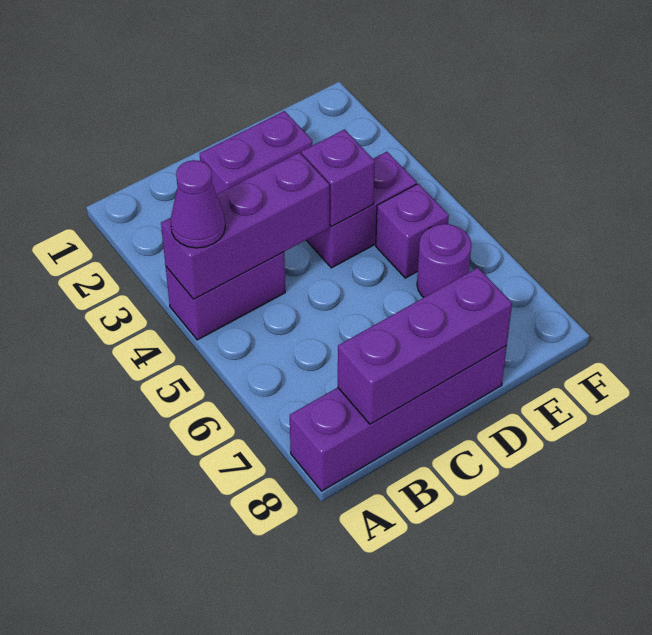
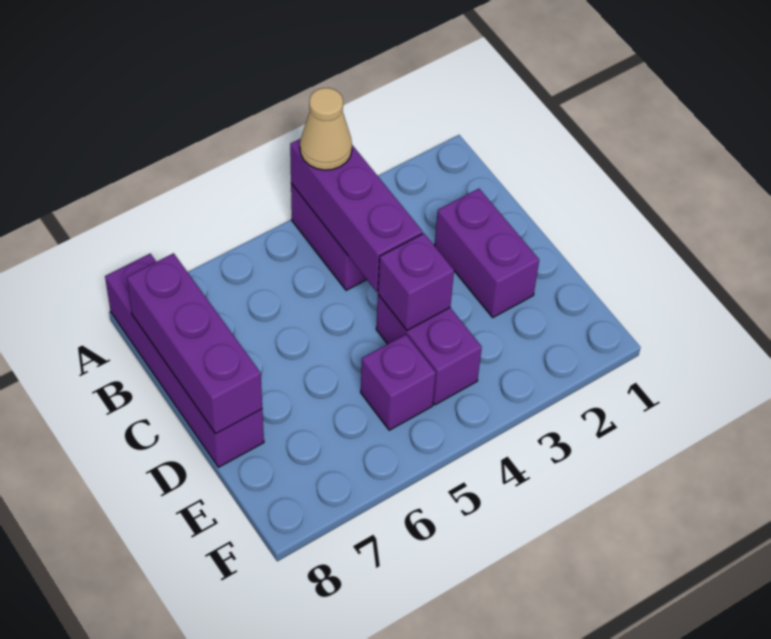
purple 1x1 cone [170,160,225,248] -> tan 1x1 cone [300,88,352,170]
purple 1x1 round brick [417,224,471,297] -> none

